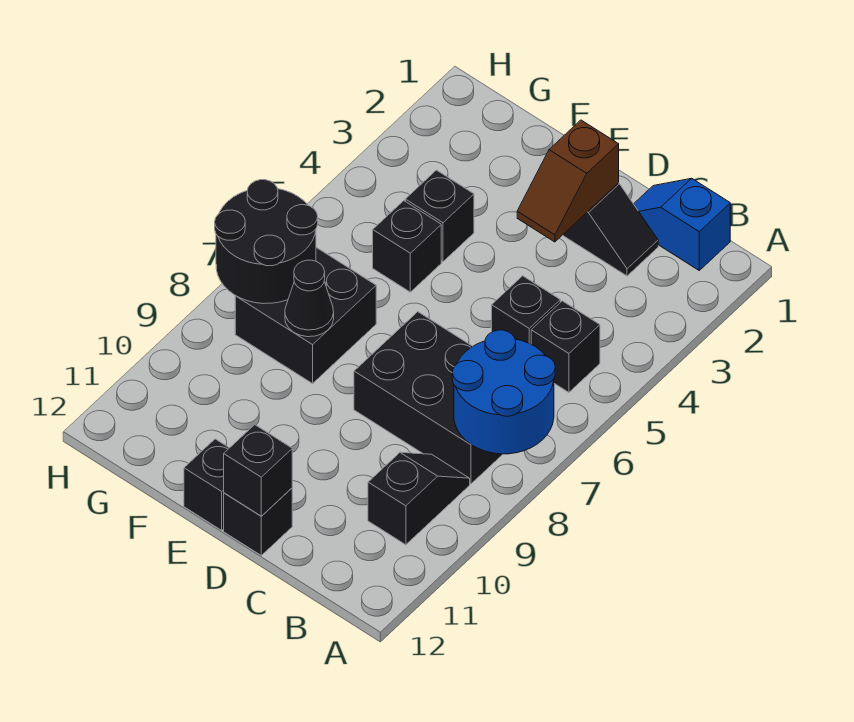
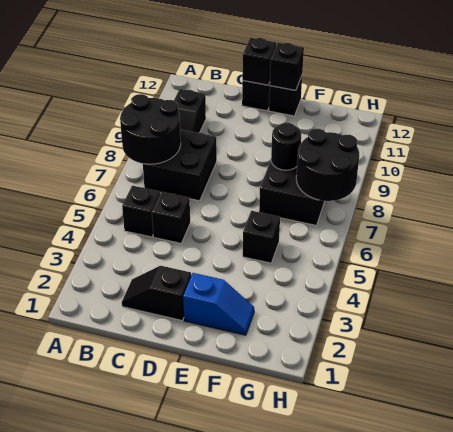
blue 2x2 round brick [452,330,555,454] -> black 2x2 round brick [120,94,181,164]
blue 1x2 slope [634,178,730,270] -> blue 1x2 slope moved to [183,273,254,335]
black 2x3 brick [354,312,503,484] -> black 2x2 brick [143,129,217,201]
brown 1x2 slope [517,120,619,242] -> none
black 1x1 brick [405,170,474,262] -> black 1x1 brick moved to [270,43,304,90]
black 1x1 cone [285,260,334,337] -> black 1x1 round brick [271,123,301,170]

